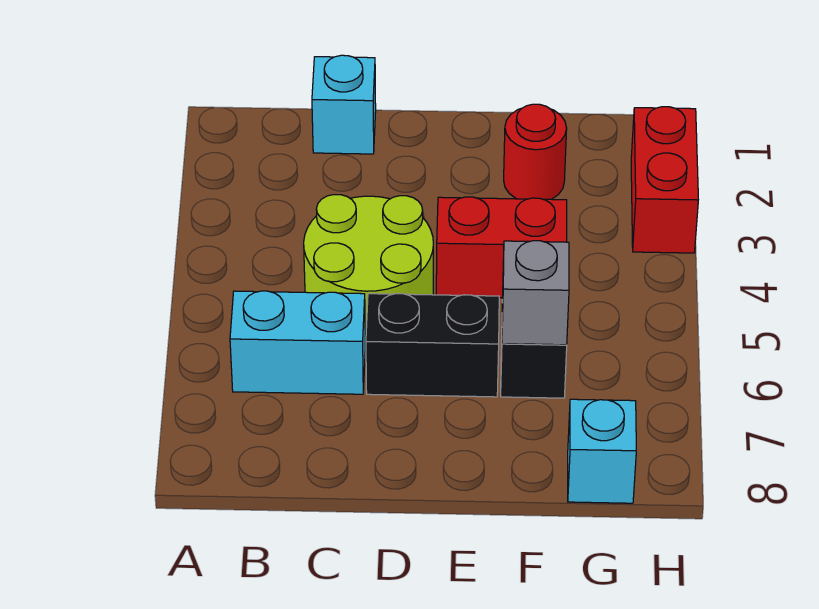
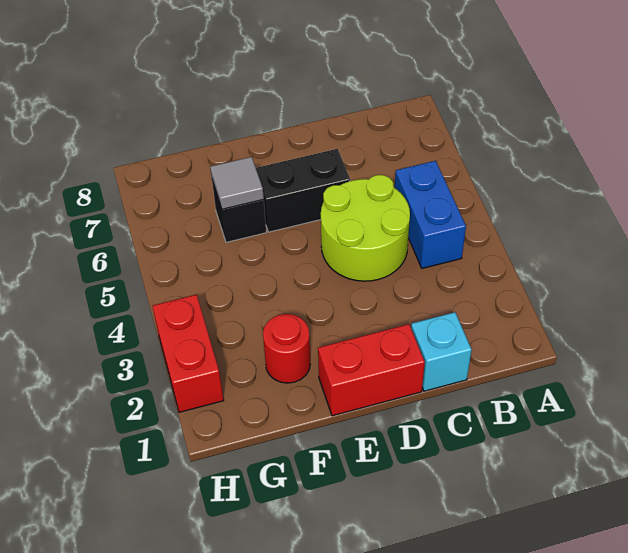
none -> blue 1x2 brick [395,161,466,268]
cyan 1x2 brick [230,291,365,394] -> none
red 1x2 brick [436,197,567,298] -> red 1x2 brick moved to [318,324,425,416]
grey 1x1 brick [502,241,569,345] -> grey 1x1 tile [210,157,264,209]
cyan 1x1 brick [568,399,636,503] -> none

